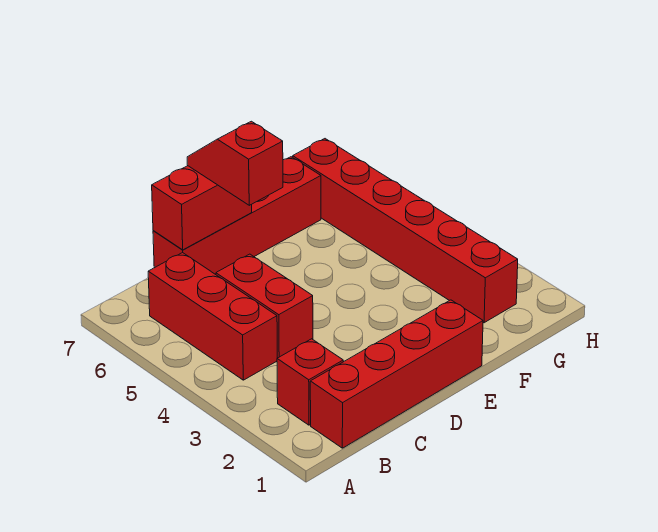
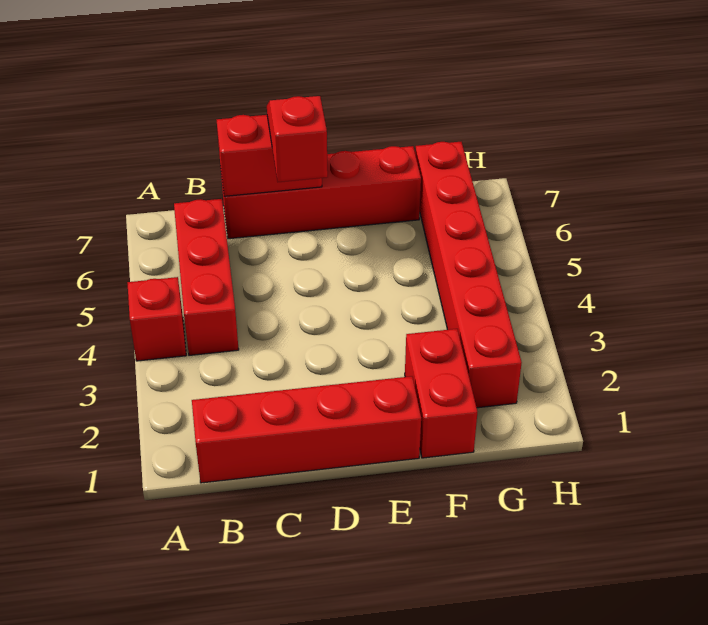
red 1x1 brick [277,339,343,425] -> red 1x1 brick moved to [127,277,186,361]
red 1x2 brick [216,254,313,358] -> red 1x2 brick moved to [405,329,477,458]

